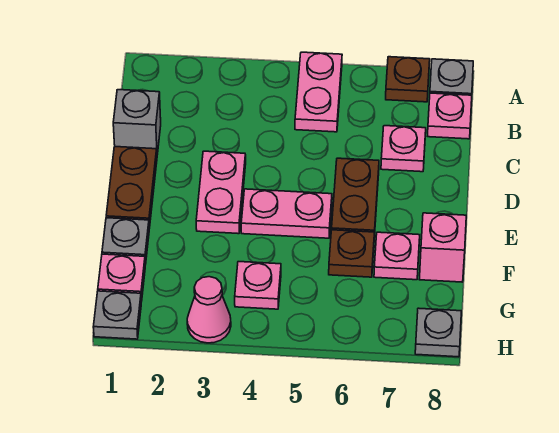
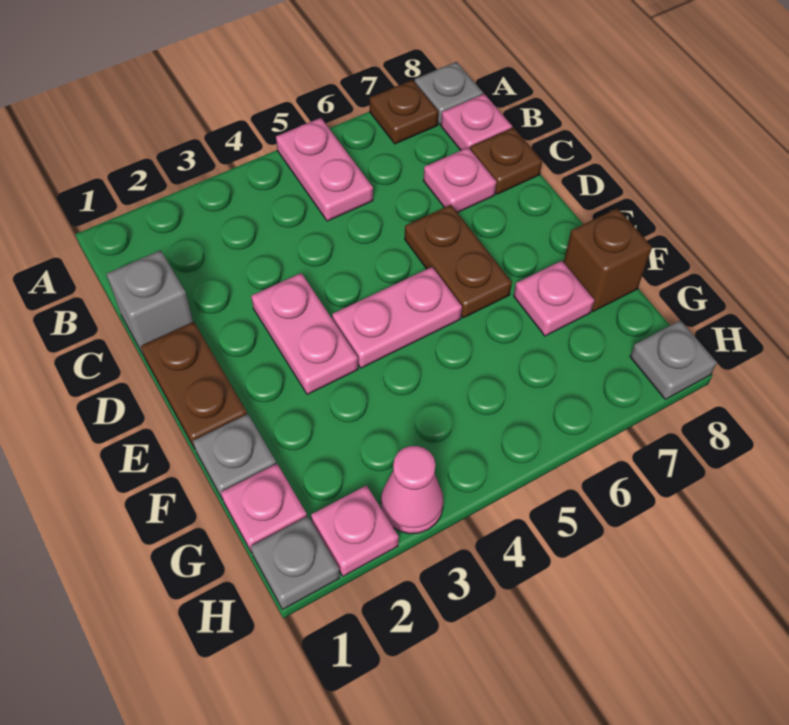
brown 1x1 plate [329,230,374,277] -> brown 1x1 plate moved to [470,127,542,194]
pink 1x1 brick [419,213,466,282] -> brown 1x1 brick [564,208,652,312]
pink 1x1 plate [235,262,281,309] -> pink 1x1 plate moved to [311,485,399,576]

